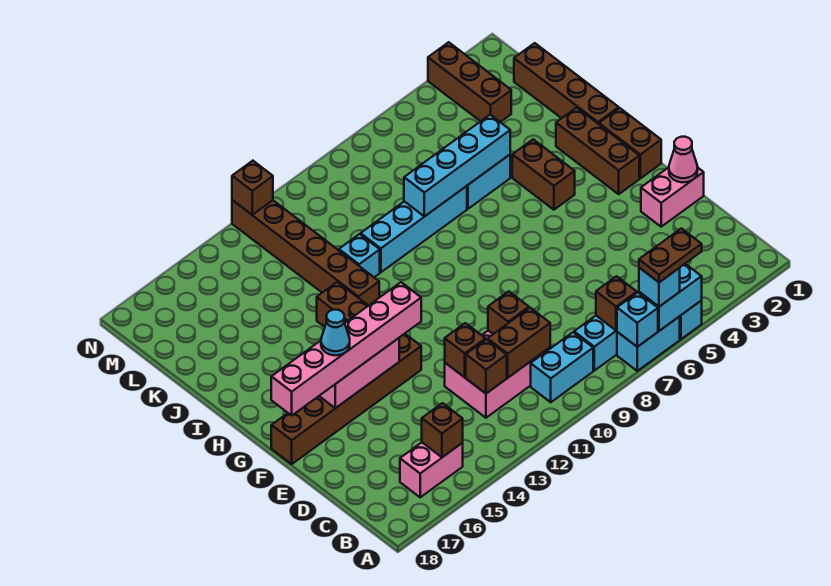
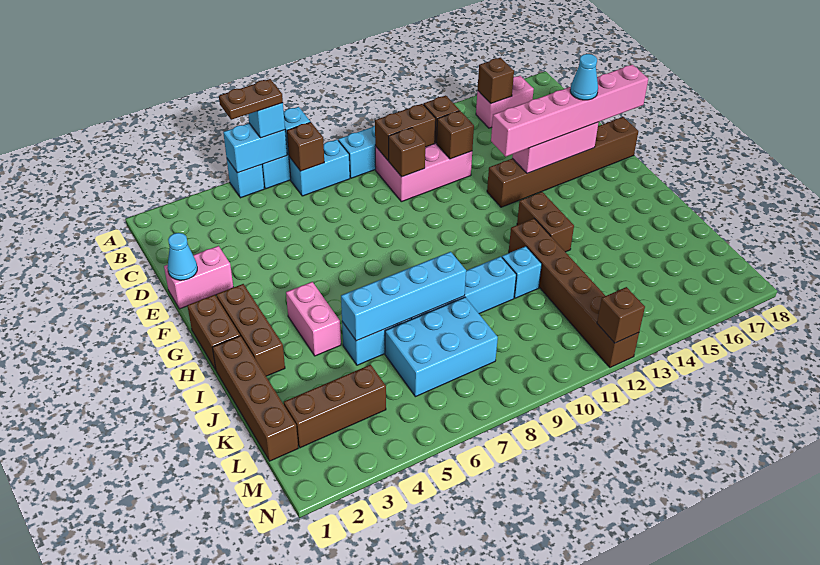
pink 1x1 cone [669,137,698,182] -> cyan 1x1 cone [167,233,197,280]
brown 1x2 brick [512,139,575,210] -> pink 1x2 brick [286,282,341,356]
none -> cyan 2x3 brick [385,297,498,397]
brown 1x3 brick [428,42,511,122] -> brown 1x3 brick turned to [284,365,386,448]

